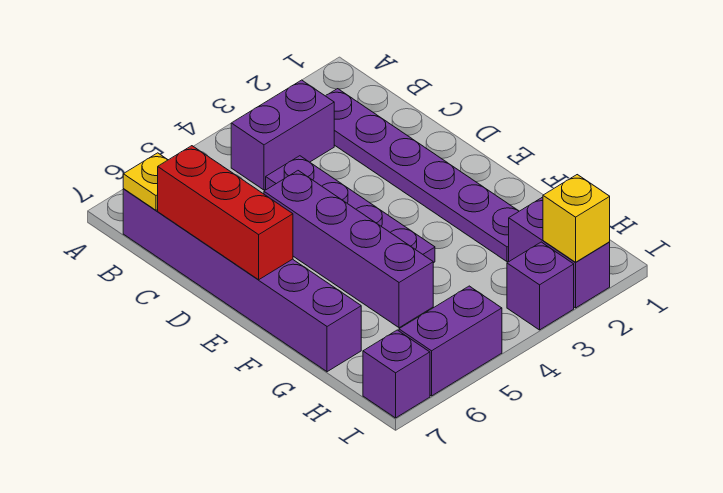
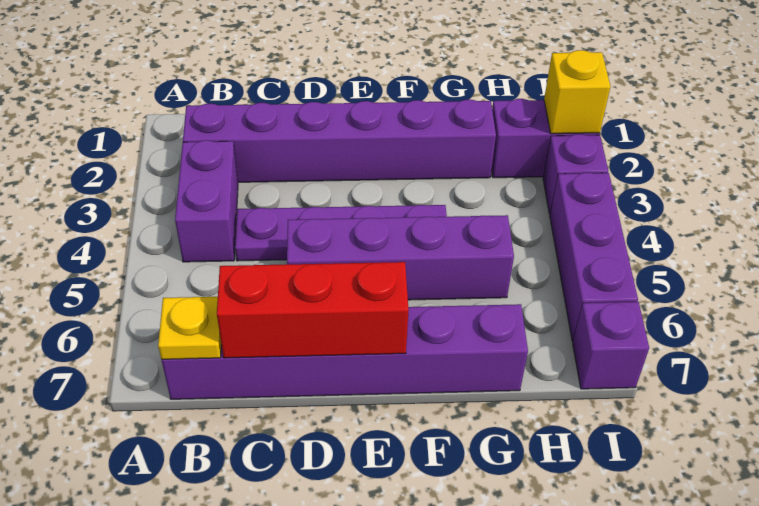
purple 1x6 plate [326,89,519,262] -> purple 1x6 brick [183,100,496,182]
purple 1x2 brick [399,286,502,396] -> purple 1x3 brick [550,173,638,341]

